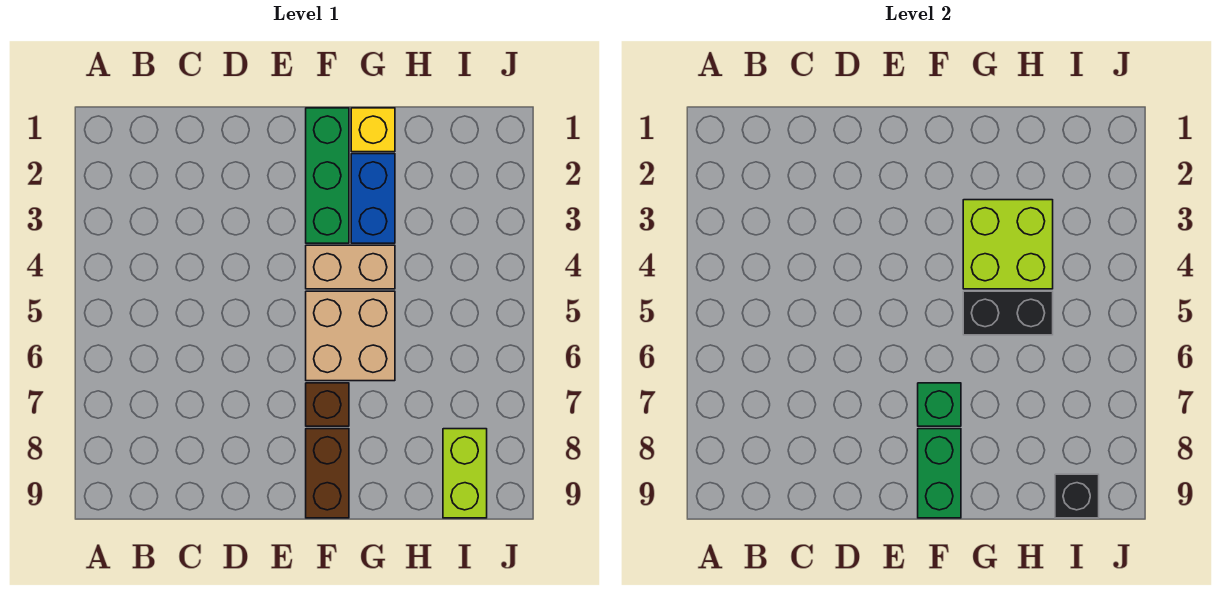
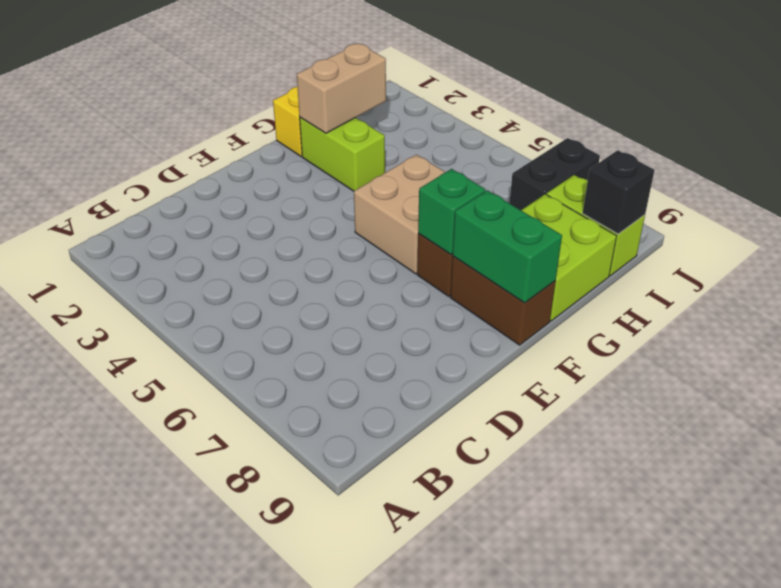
green 1x3 brick [306,108,349,243] -> none
tan 1x2 brick [306,245,395,289] -> tan 1x2 brick moved to [297,44,386,133]
blue 1x2 brick [351,154,395,243] -> lime 1x2 brick [300,117,385,191]
lime 2x2 brick [963,200,1053,289] -> lime 2x2 brick moved to [521,194,617,321]
black 1x2 brick [963,291,1053,335] -> black 1x2 brick moved to [509,138,600,210]

